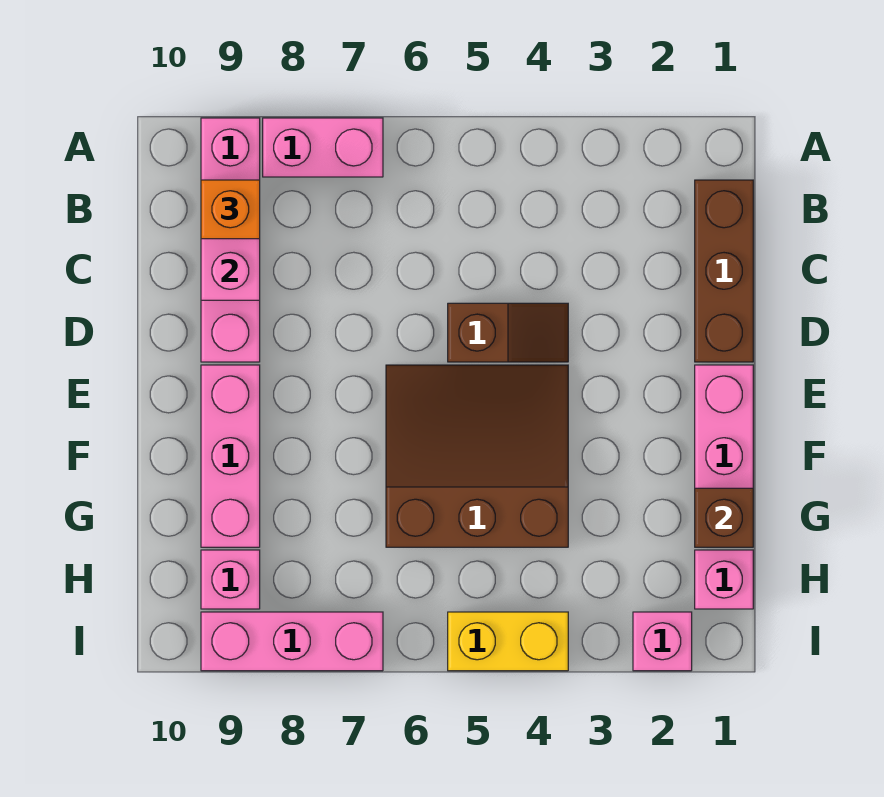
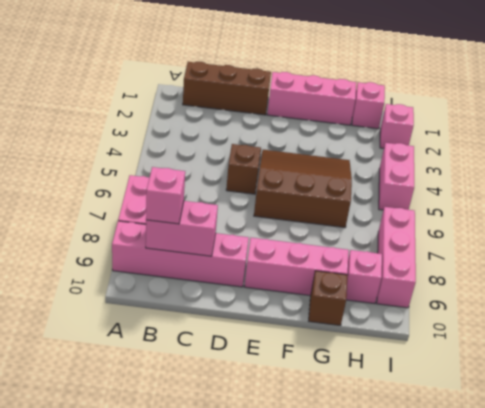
orange 1x1 brick [201,180,260,239] -> pink 1x1 brick [146,167,185,224]
brown 3x3 slope [386,365,568,547] -> brown 3x3 slope turned to [254,150,352,227]
brown 1x1 brick [695,488,753,547] -> brown 1x1 brick moved to [309,271,347,325]
yellow 1x2 brick [448,612,568,671] -> pink 1x2 brick [379,143,414,210]

